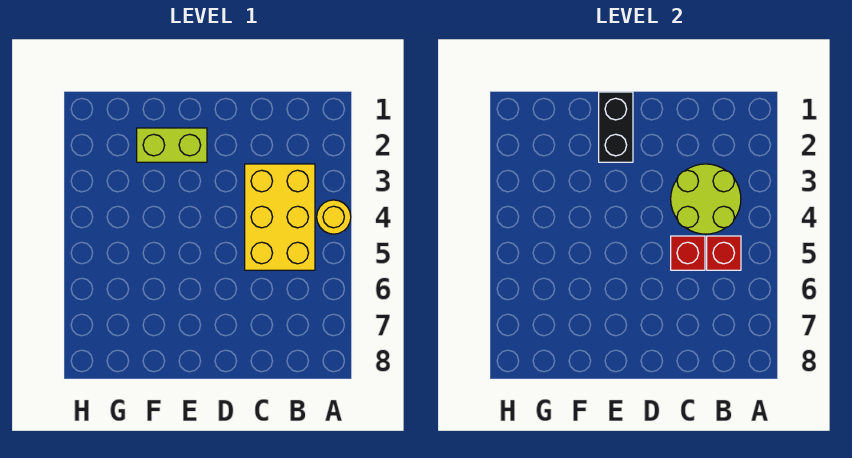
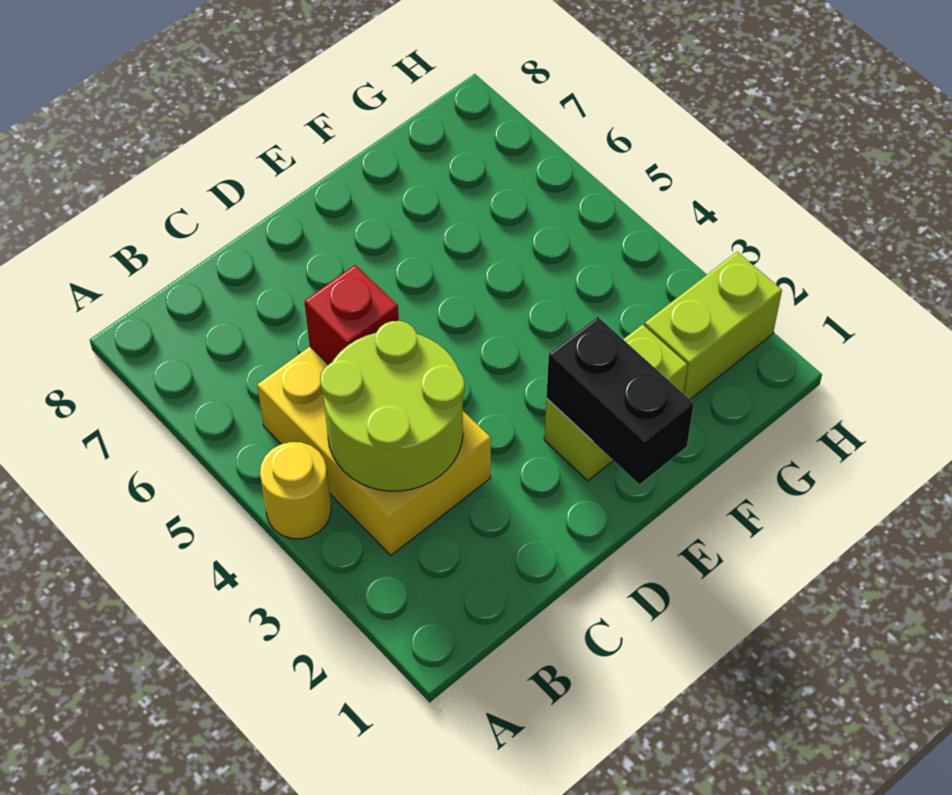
red 1x1 brick [707,236,741,270] -> none
none -> lime 1x2 brick [645,252,782,399]

